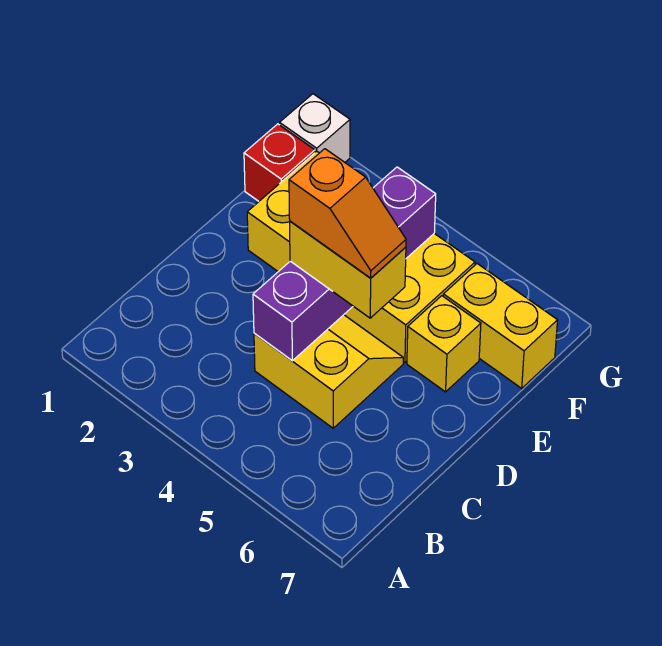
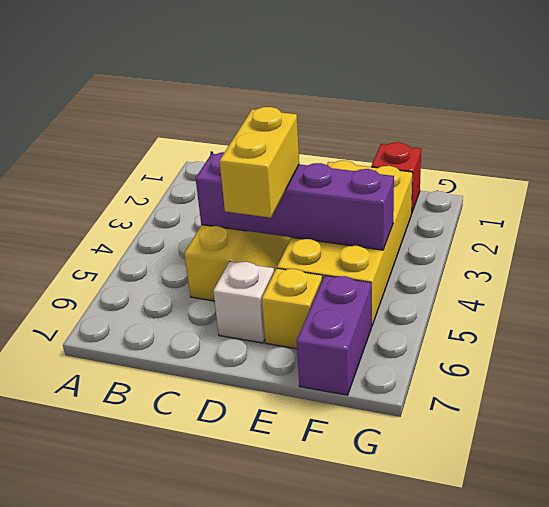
orange 1x2 slope [289,149,406,278] -> none
yellow 1x2 brick [443,264,558,388] -> purple 1x2 brick [297,276,372,395]
white 1x1 brick [280,94,350,162] -> white 1x1 brick moved to [213,261,274,343]

